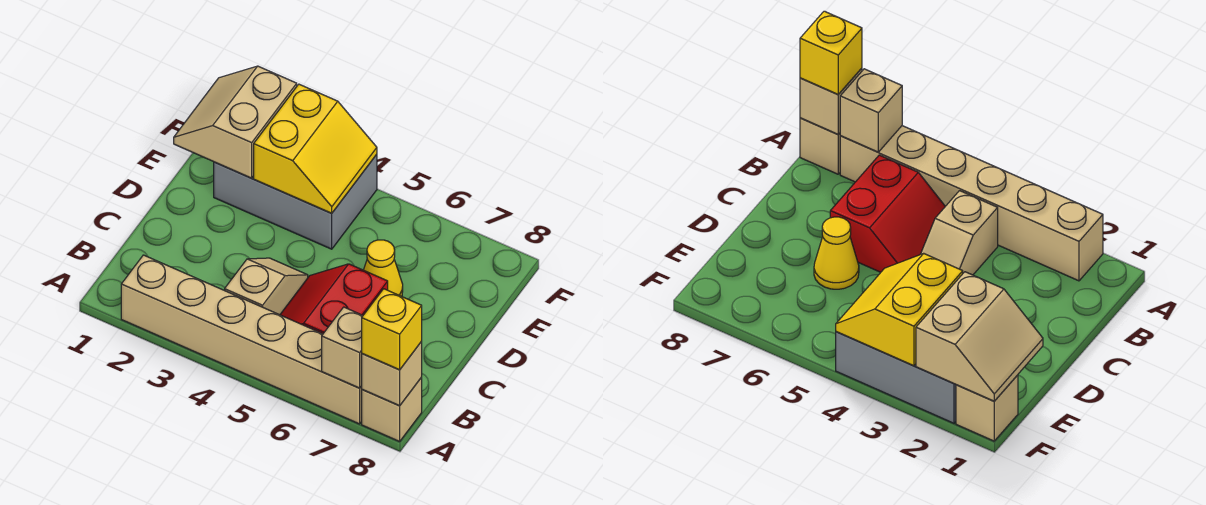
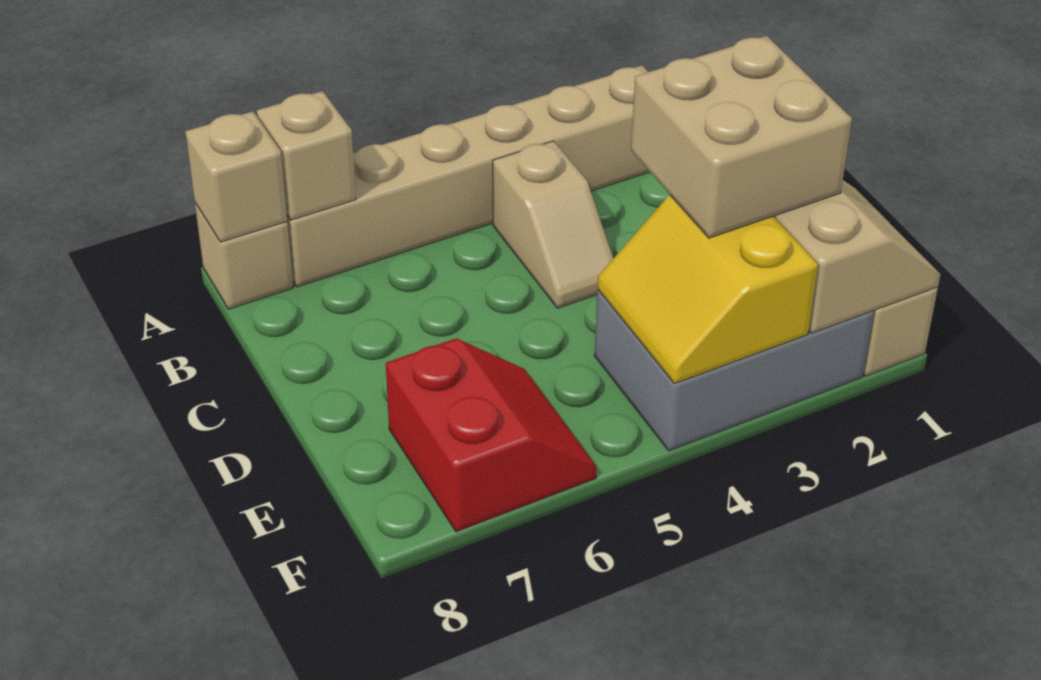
yellow 1x1 brick [362,289,422,370] -> none
red 2x2 slope [280,264,388,334] -> red 2x2 slope moved to [386,338,597,532]
none -> tan 2x2 brick [631,36,852,238]
yellow 1x1 cone [364,240,403,296] -> none

